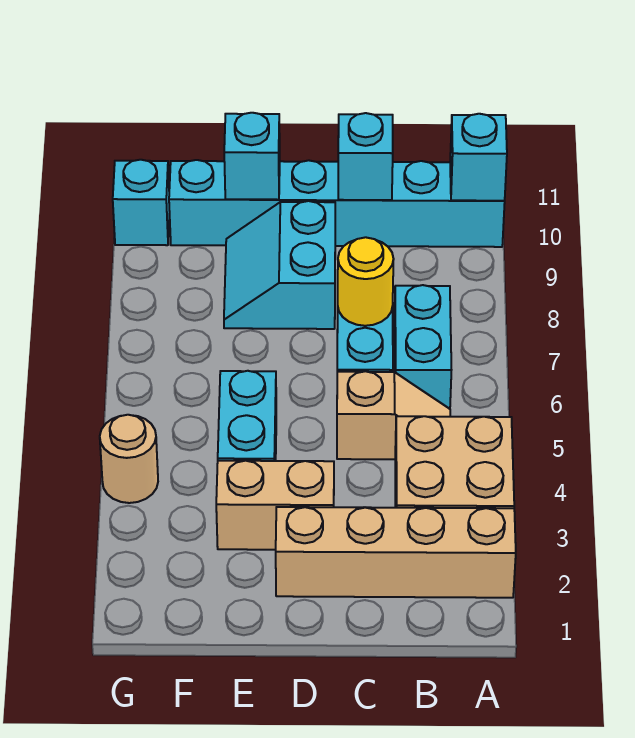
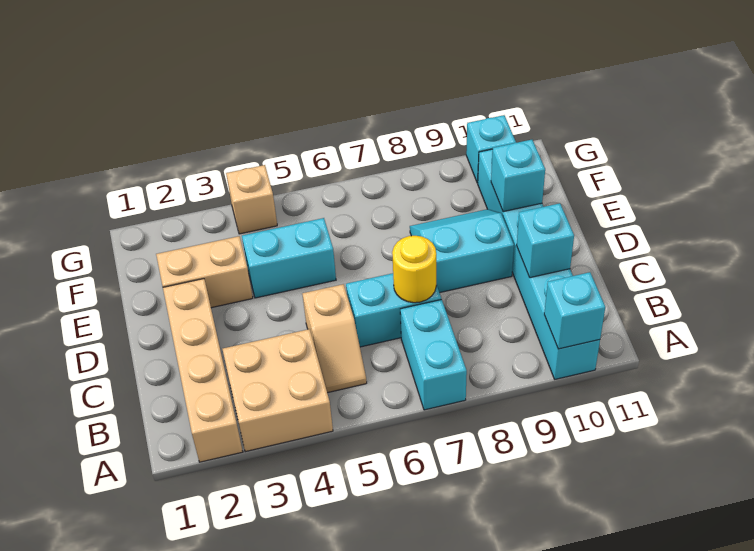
cyan 1x2 brick [394,285,451,409] -> cyan 1x2 brick turned to [400,299,467,410]
tan 1x2 brick [216,461,334,550] -> tan 1x2 brick turned to [156,236,253,308]
tan 1x1 round brick [100,415,158,503] -> tan 1x1 brick [226,165,277,234]

